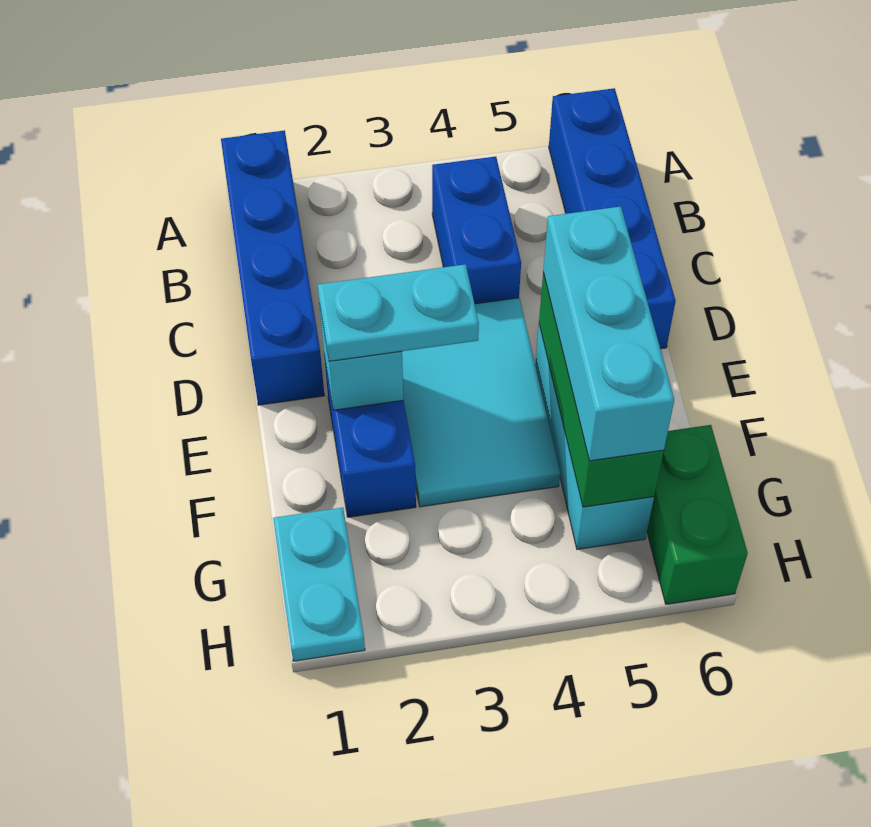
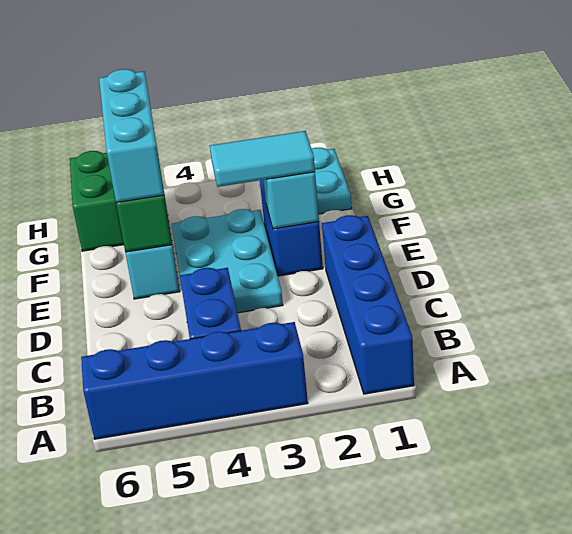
blue 1x4 brick [549,88,676,349] -> blue 1x4 brick turned to [81,322,308,439]
cyan 2x3 tile [402,298,560,507] -> cyan 2x3 plate [172,209,283,313]
cyan 1x2 plate [318,264,479,361] -> cyan 1x2 tile [210,131,315,187]

